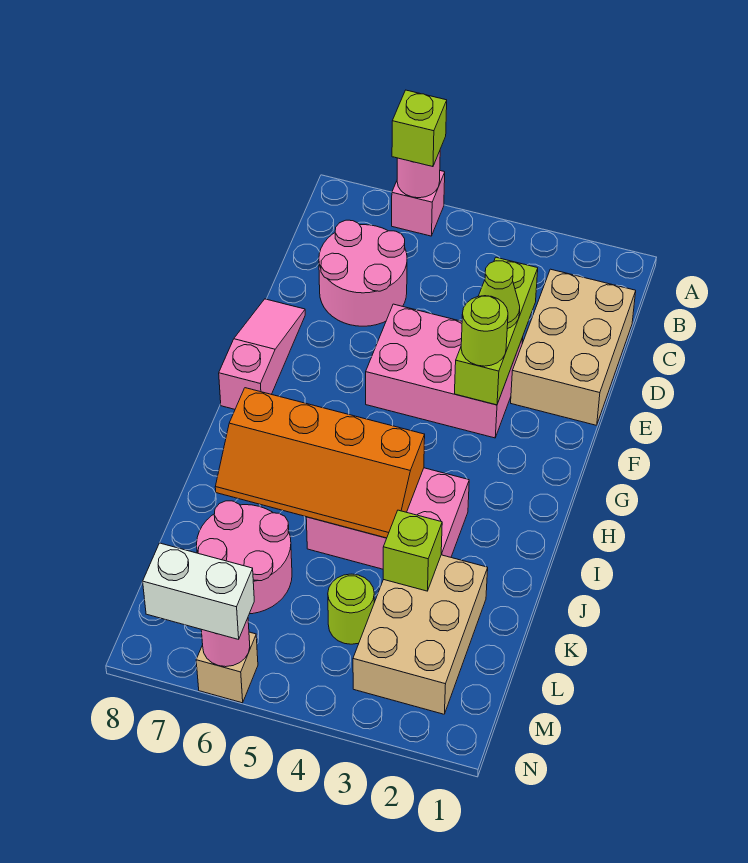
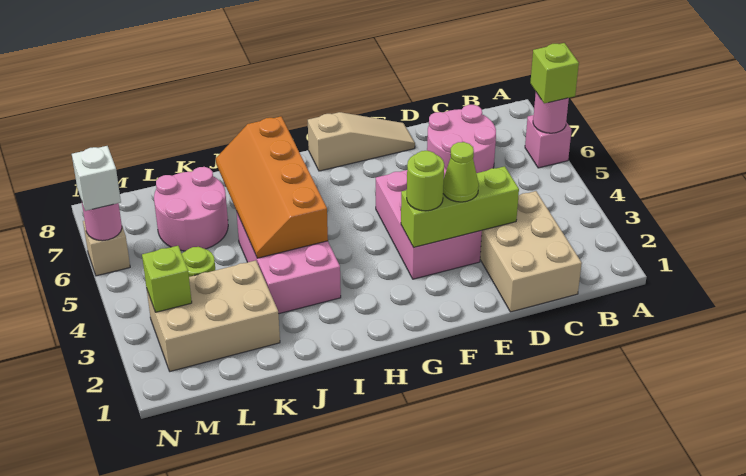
tan 2x3 brick [511,269,636,425] -> tan 2x3 brick turned to [480,191,582,312]
pink 1x3 slope [219,299,305,409] -> tan 1x3 slope [308,112,415,171]
lime 1x1 brick [383,510,442,591] -> lime 1x1 brick moved to [142,246,192,312]
white 1x2 brick [143,543,254,639] -> white 1x1 brick [72,146,121,211]

